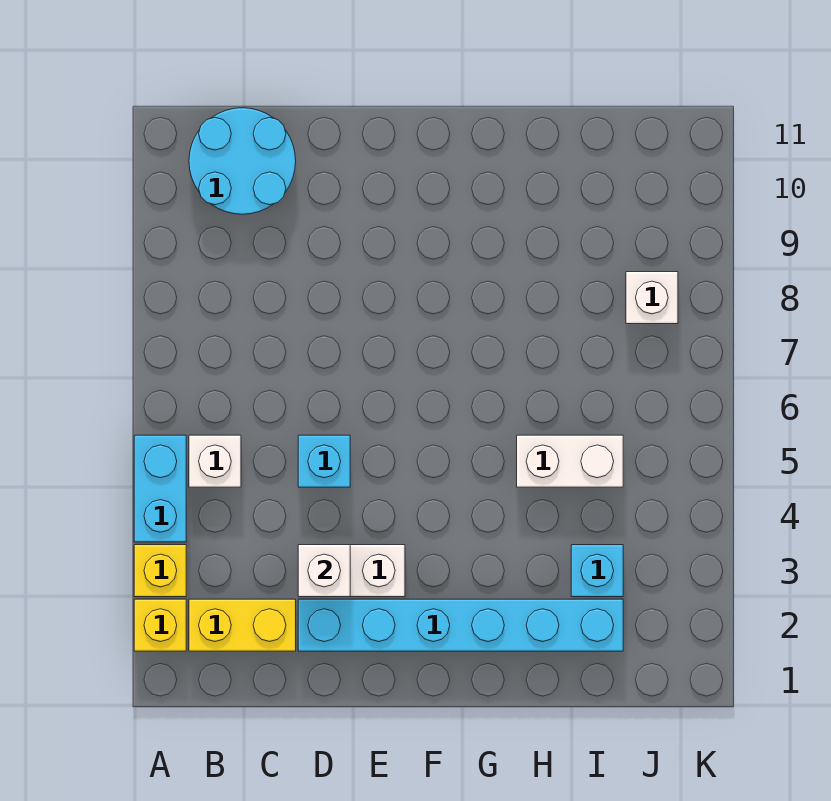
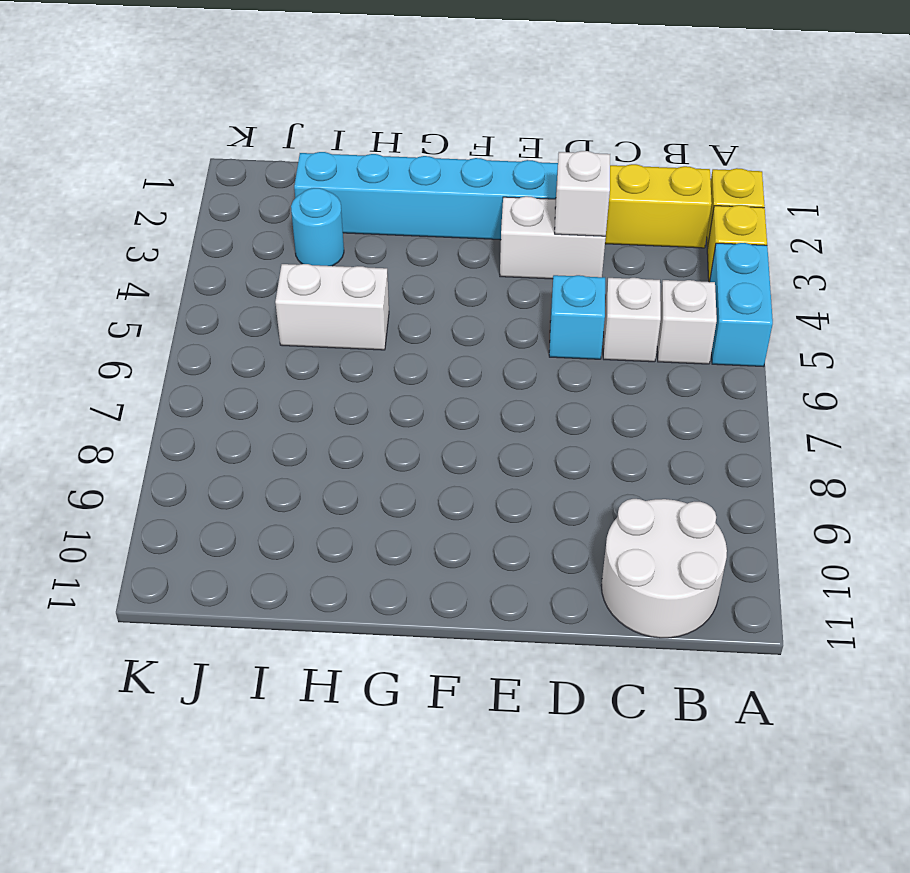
cyan 2x2 round brick [189,108,296,214] -> white 2x2 round brick [601,499,727,638]
cyan 1x1 brick [571,545,623,597] -> cyan 1x1 round brick [291,188,344,266]
white 1x1 brick [626,272,678,324] -> white 1x1 brick moved to [603,278,661,362]

